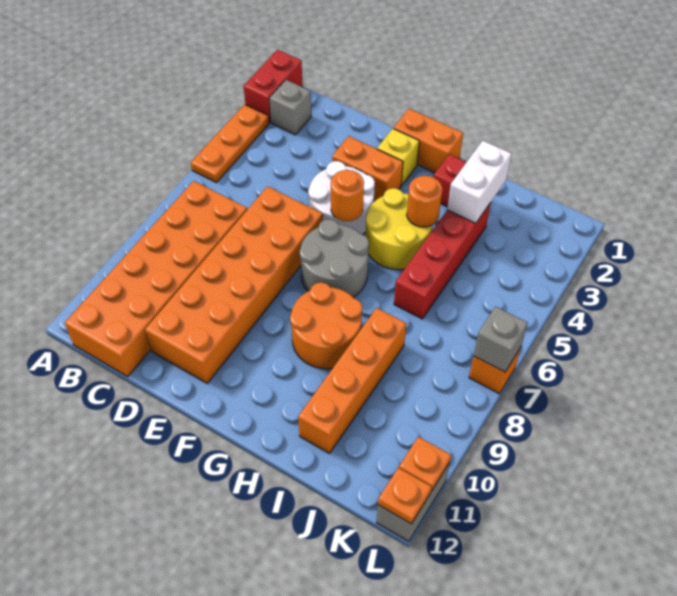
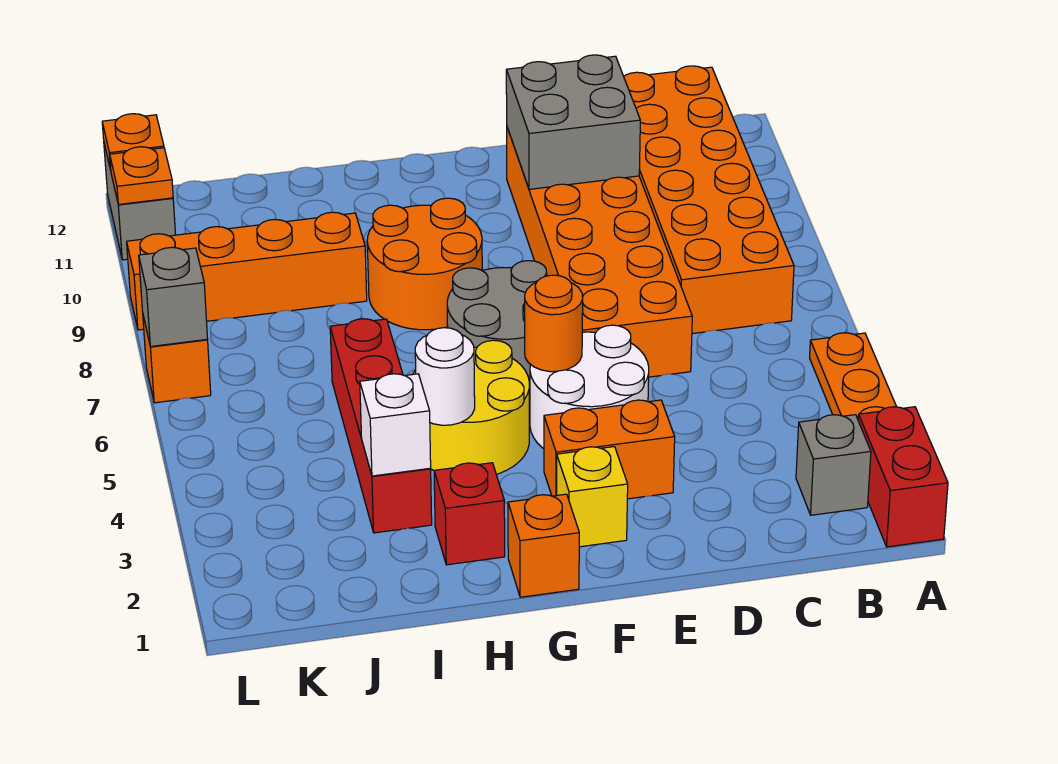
none -> grey 2x2 brick [506,55,640,189]
orange 1x2 brick [393,109,463,173] -> orange 1x1 brick [508,494,579,597]
orange 1x1 round brick [407,176,442,227] -> white 1x1 round brick [415,328,475,425]
white 1x2 brick [447,141,511,223] -> white 1x1 brick [360,374,431,476]
orange 1x4 brick [298,308,406,453] -> orange 1x4 brick turned to [127,212,367,330]

